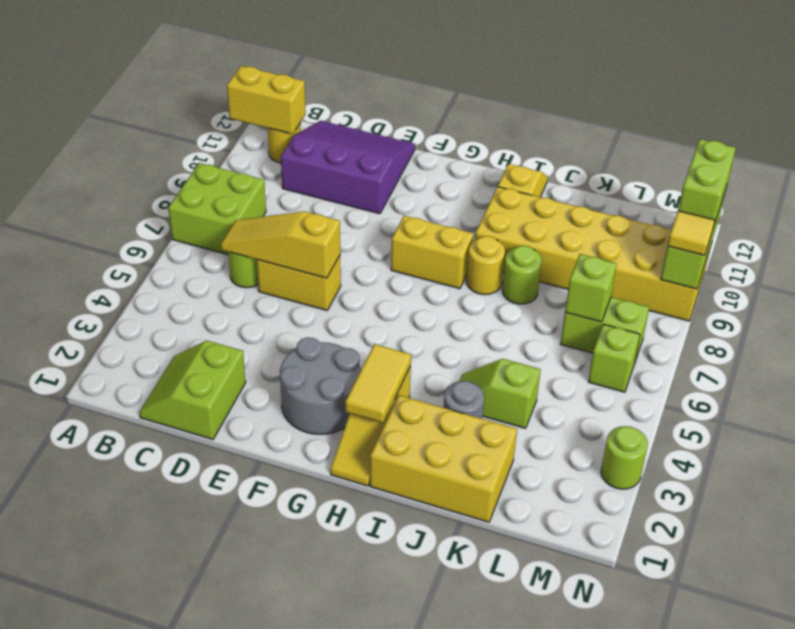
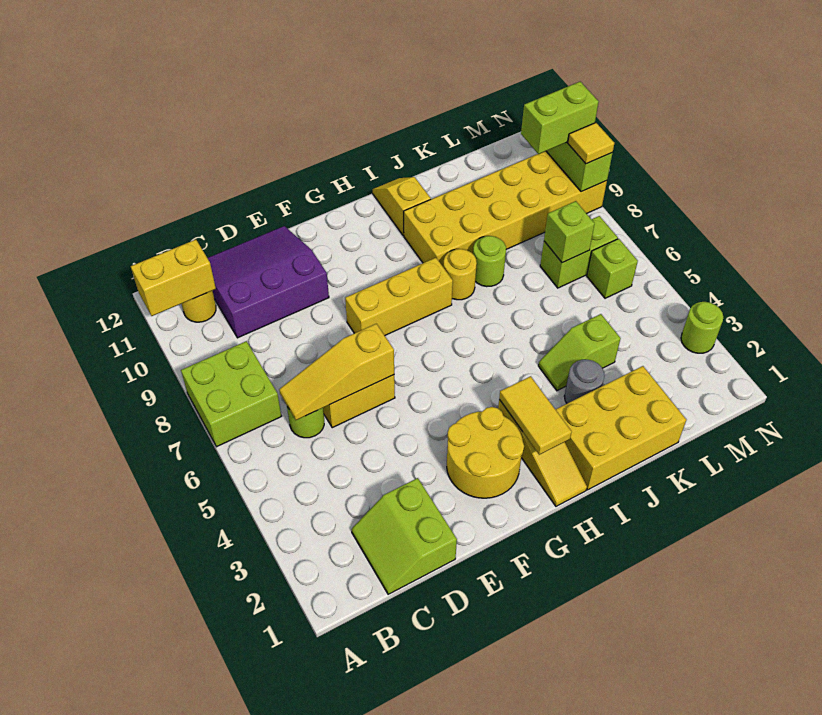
grey 2x2 round brick [280,337,361,434] -> yellow 2x2 round brick [447,407,524,498]
yellow 1x2 brick [391,216,473,289] -> yellow 1x3 brick [345,258,453,335]
lime 1x2 brick [678,139,736,224] -> lime 1x2 brick turned to [521,82,598,154]

